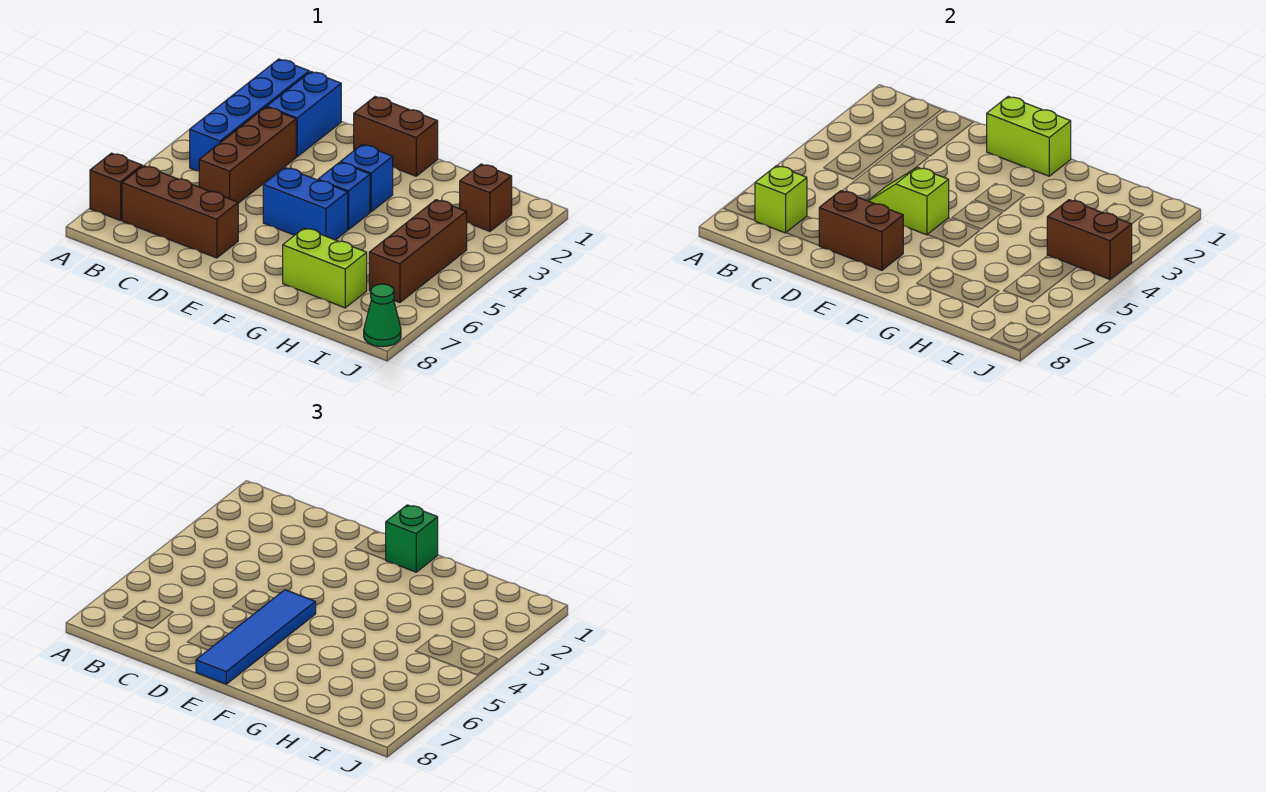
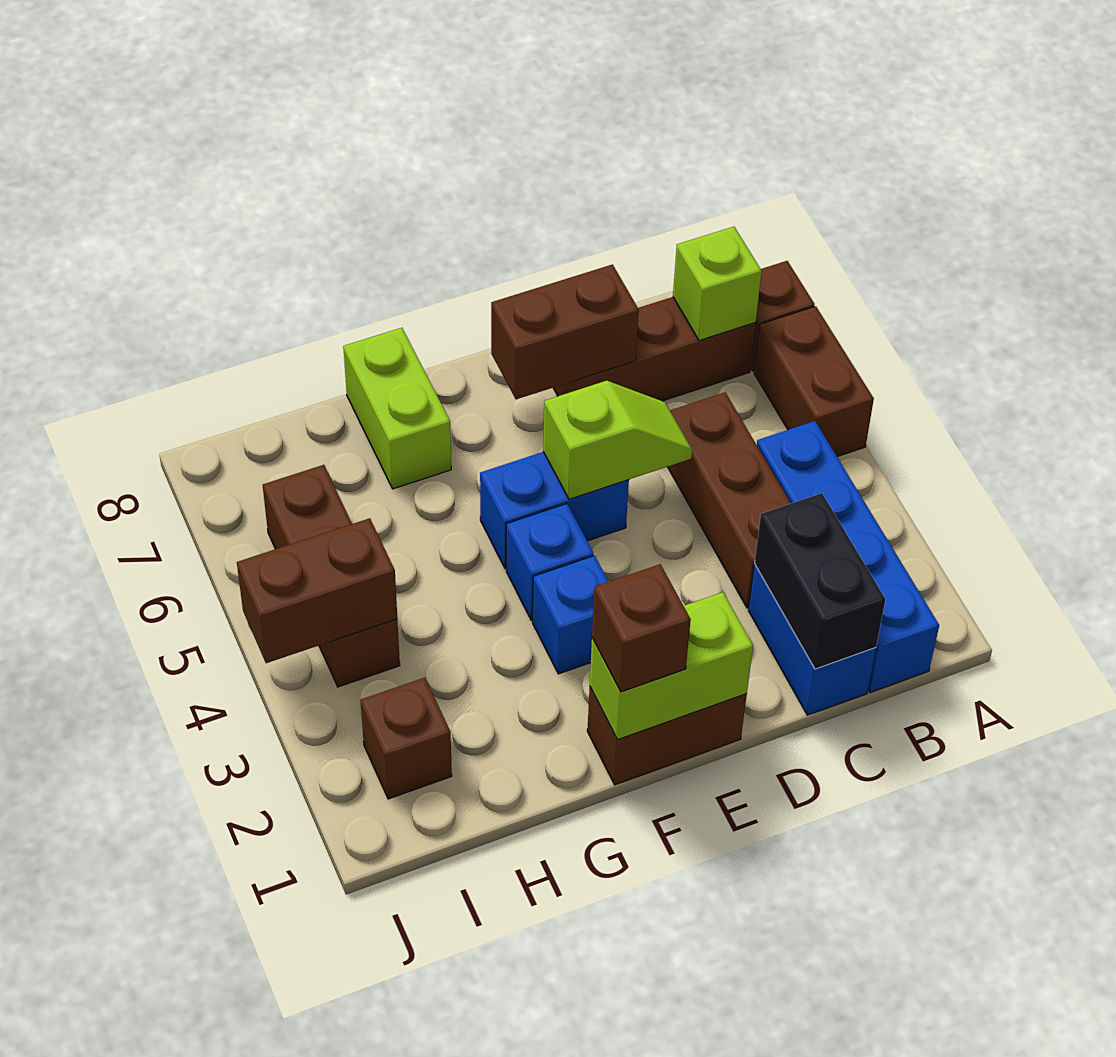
none -> brown 1x2 brick [754,306,874,457]
none -> black 1x2 brick [755,493,886,669]
blue 1x4 tile [196,590,316,684] -> none
green 1x1 brick [386,505,438,572] -> brown 1x1 brick [592,564,691,692]
lime 1x2 brick [283,228,367,308] -> lime 1x2 brick turned to [343,328,451,489]
green 1x1 cone [364,284,401,347] -> none

